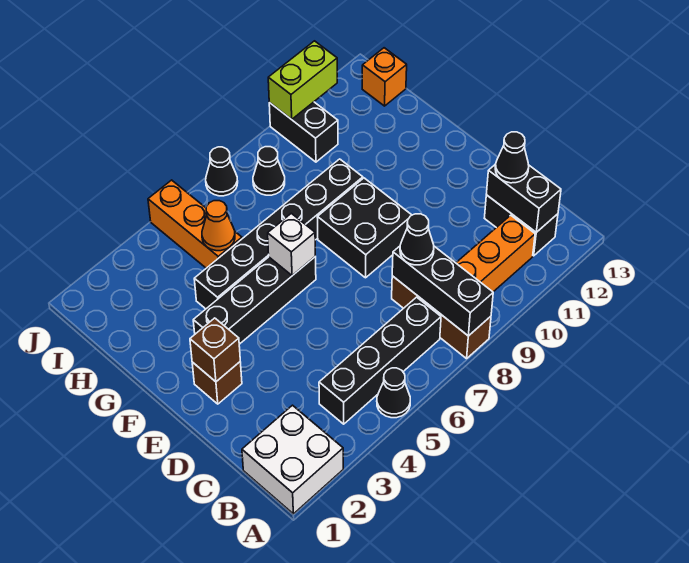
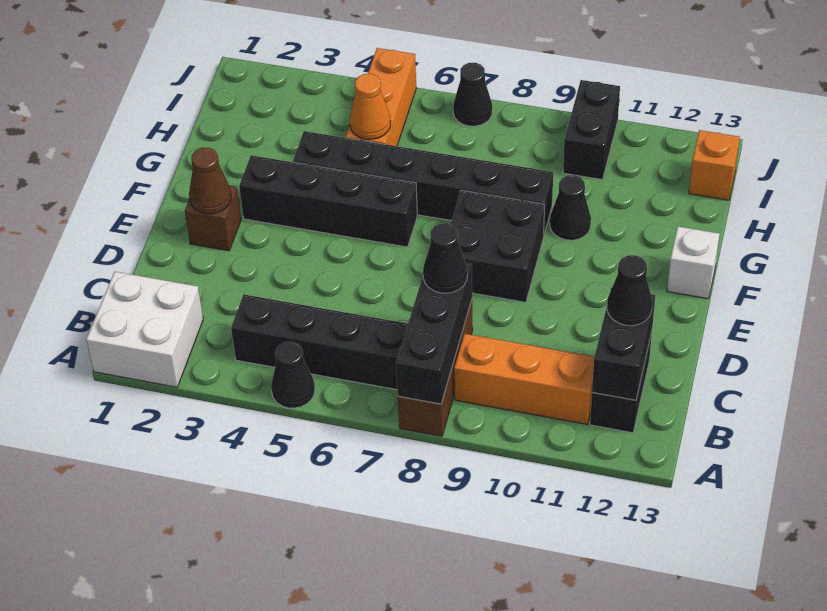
brown 1x1 brick [190,318,240,382] -> brown 1x1 cone [189,148,231,214]
white 1x1 brick [268,213,315,276] -> white 1x1 brick moved to [667,227,720,299]
black 1x1 cone [253,147,285,195] -> black 1x1 cone moved to [550,175,591,240]
lime 1x2 brick [268,41,337,119] -> none

